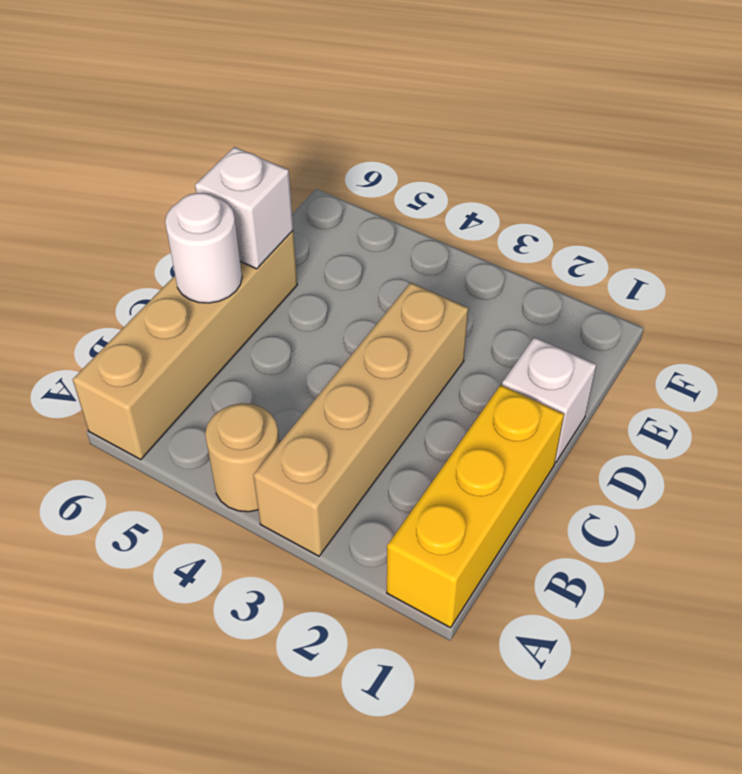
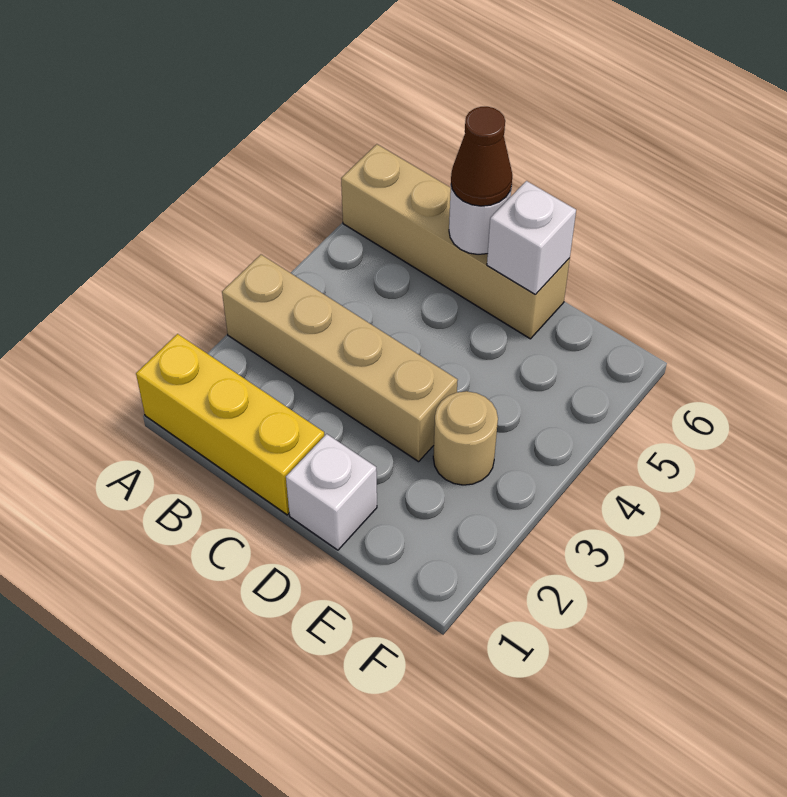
tan 1x1 round brick [205,403,279,512] -> tan 1x1 round brick moved to [433,391,498,485]
none -> brown 1x1 cone [451,107,512,206]

